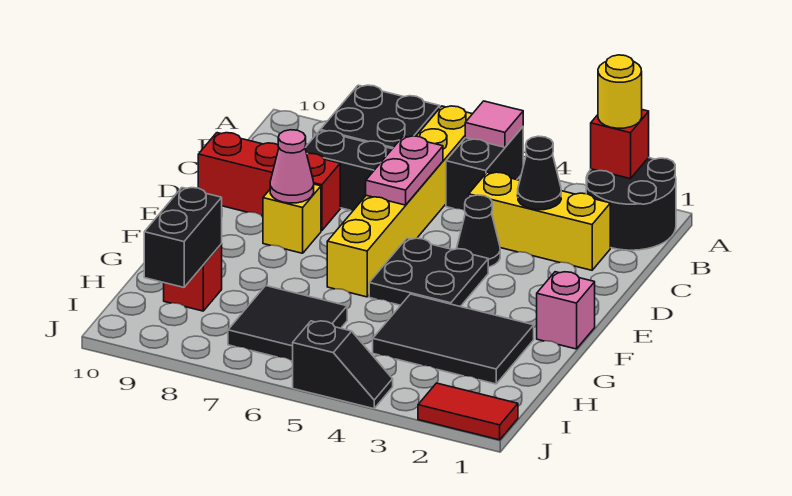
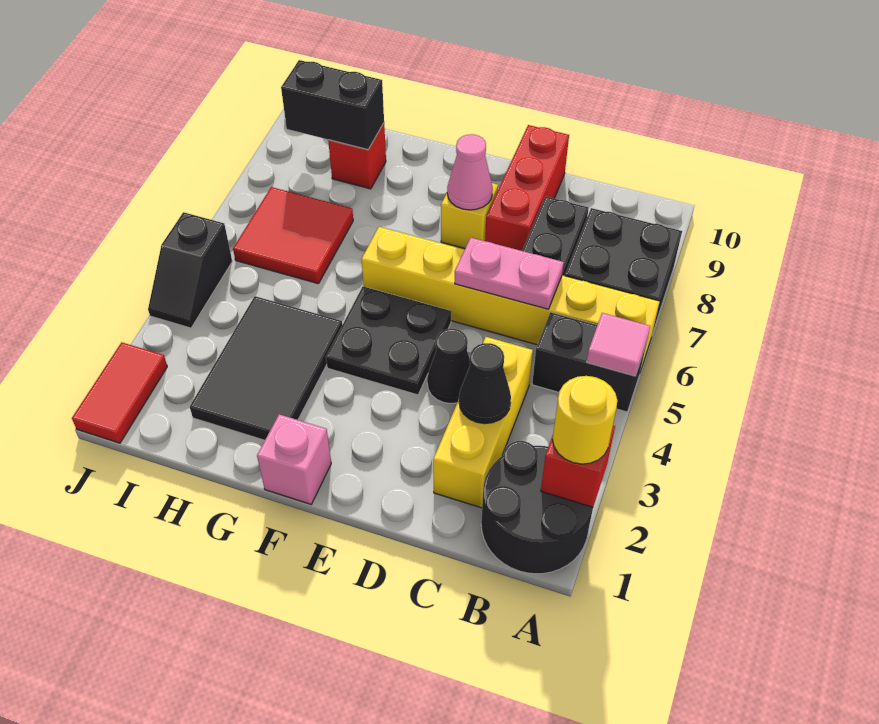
black 2x2 tile [228,286,347,361] -> red 2x2 tile [233,187,353,284]

